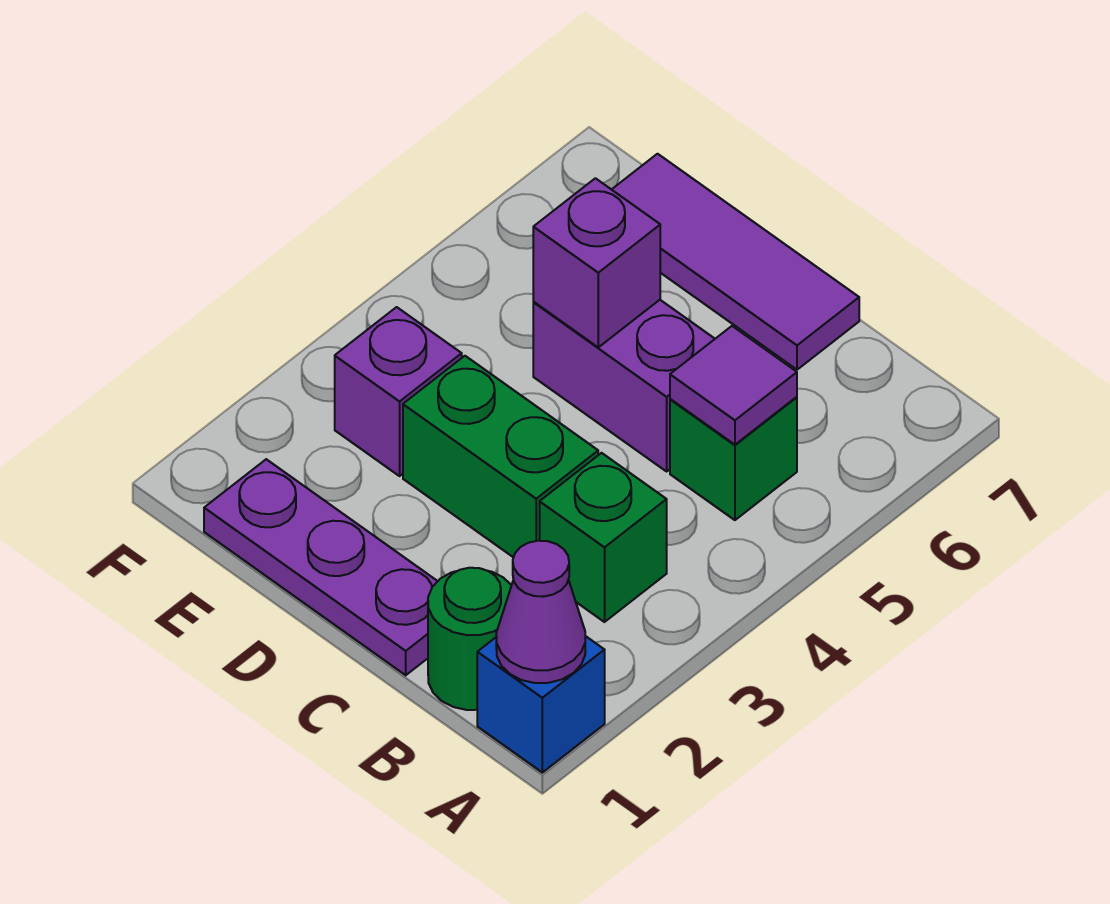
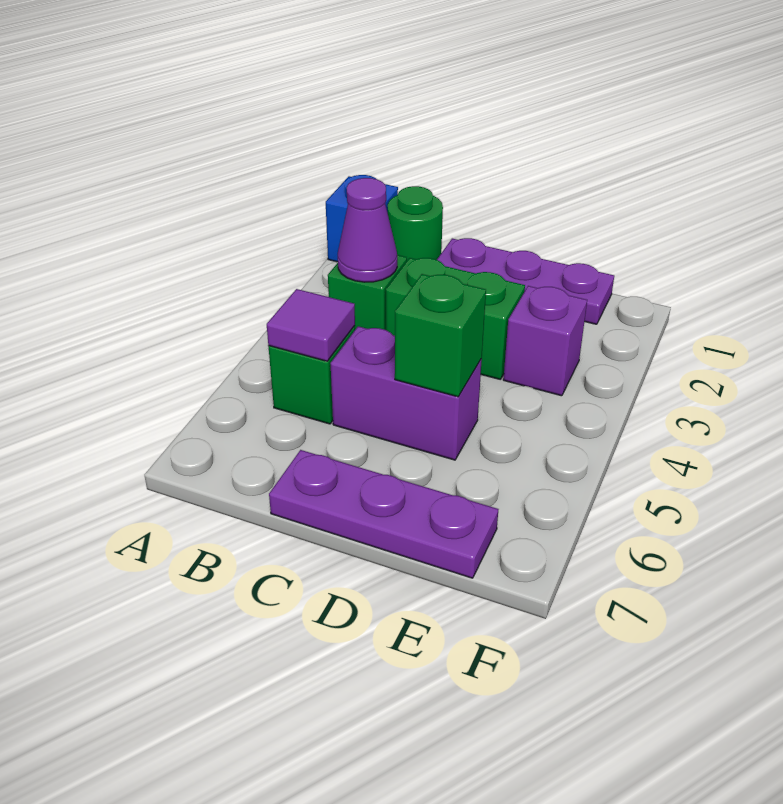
purple 1x1 cone [496,541,585,683] -> purple 1x1 cone moved to [338,178,397,282]
purple 1x3 tile [612,154,859,370] -> purple 1x3 plate [269,450,498,578]
purple 1x1 brick [533,178,660,347] -> green 1x1 brick [395,274,486,397]

